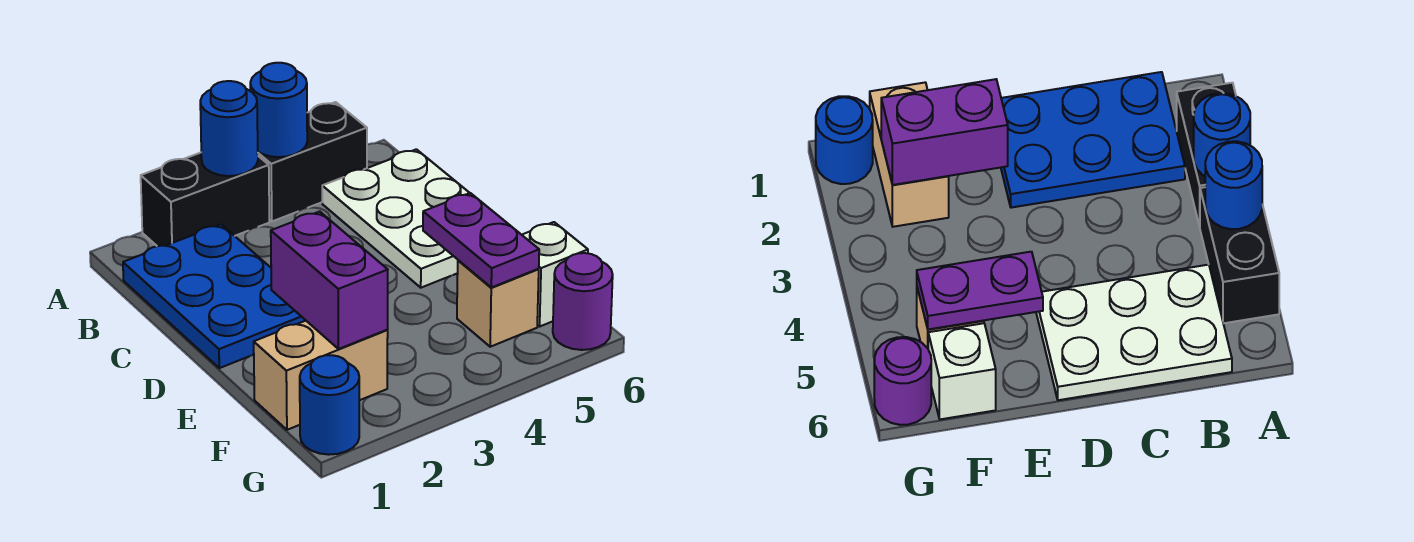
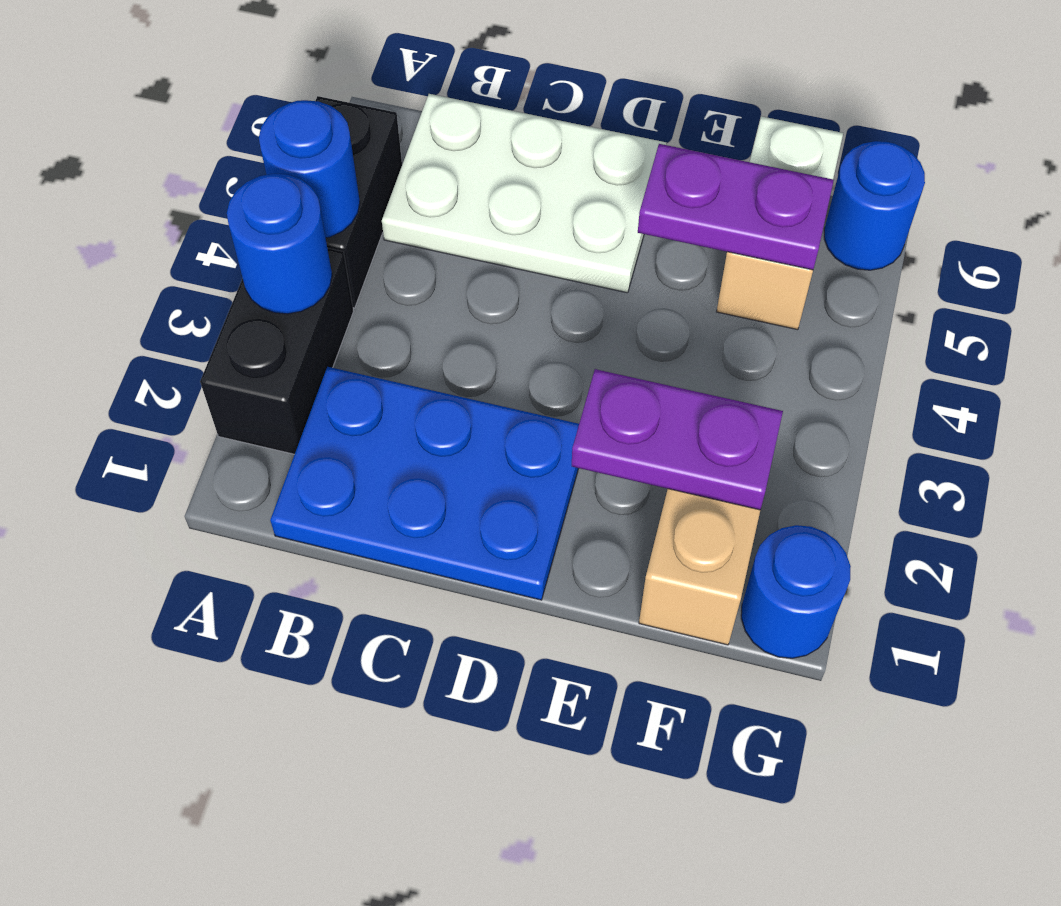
purple 1x2 brick [271,212,388,349] -> purple 1x2 plate [572,369,783,510]
purple 1x1 round brick [553,253,613,350] -> blue 1x1 round brick [824,141,925,270]

